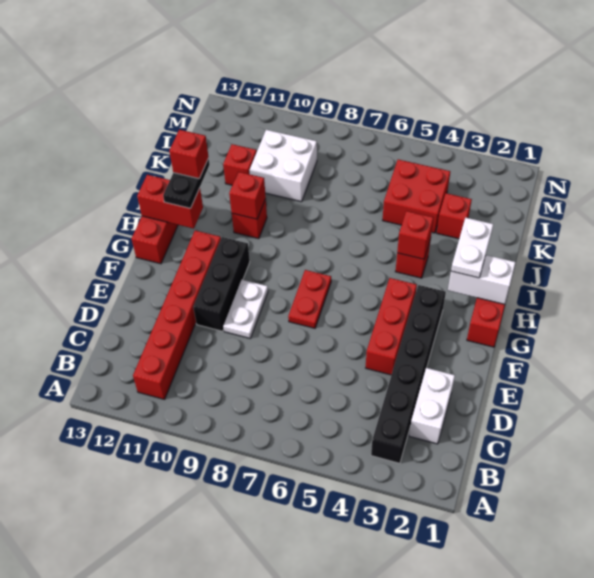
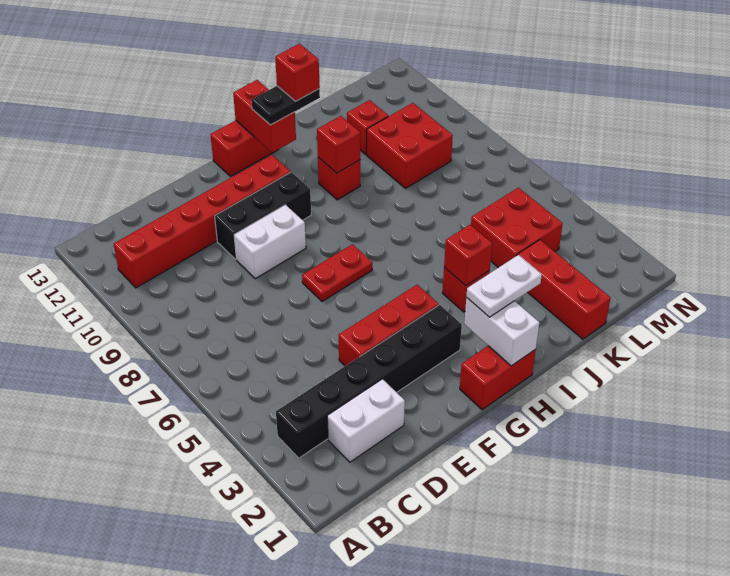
white 1x2 plate [223,280,268,338] -> white 1x2 brick [234,205,306,279]
red 1x1 brick [437,193,472,239] -> red 1x3 brick [517,240,611,339]
white 2x2 brick [249,130,317,202] -> red 2x2 brick [367,103,453,188]

